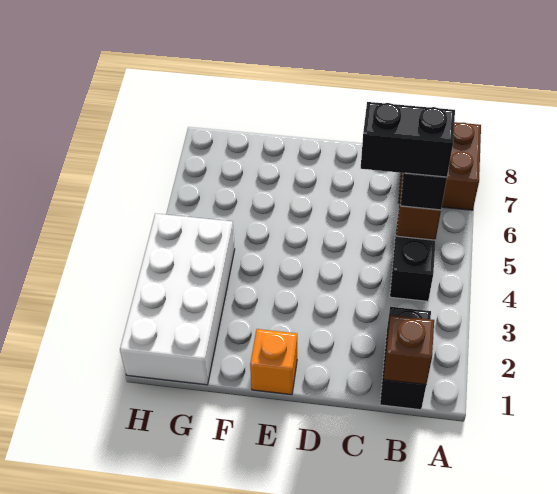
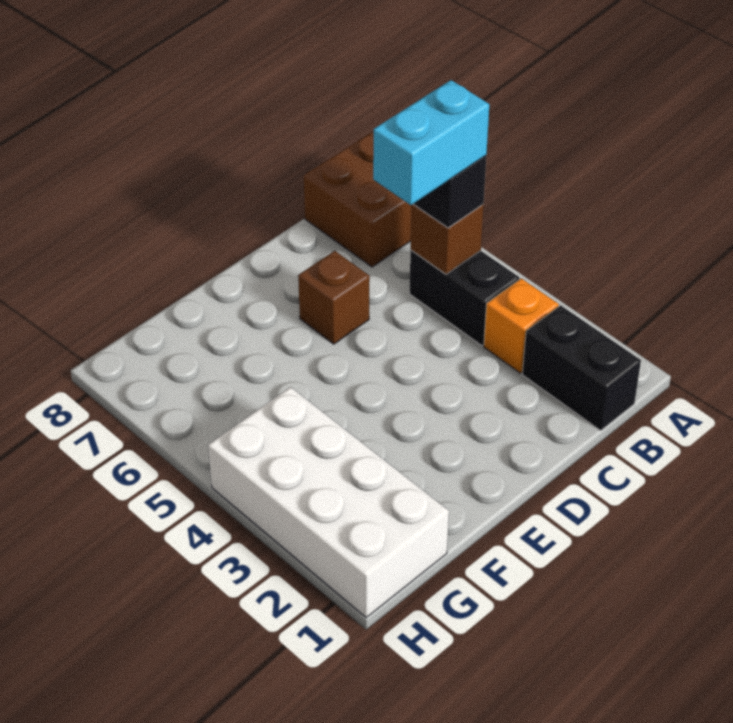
brown 1x1 brick [384,315,434,385] -> brown 1x1 brick moved to [298,251,370,344]
black 1x2 brick [361,102,455,177] -> cyan 1x2 brick [373,80,489,205]
orange 1x1 brick [250,329,297,395] -> orange 1x1 brick moved to [484,279,559,373]

